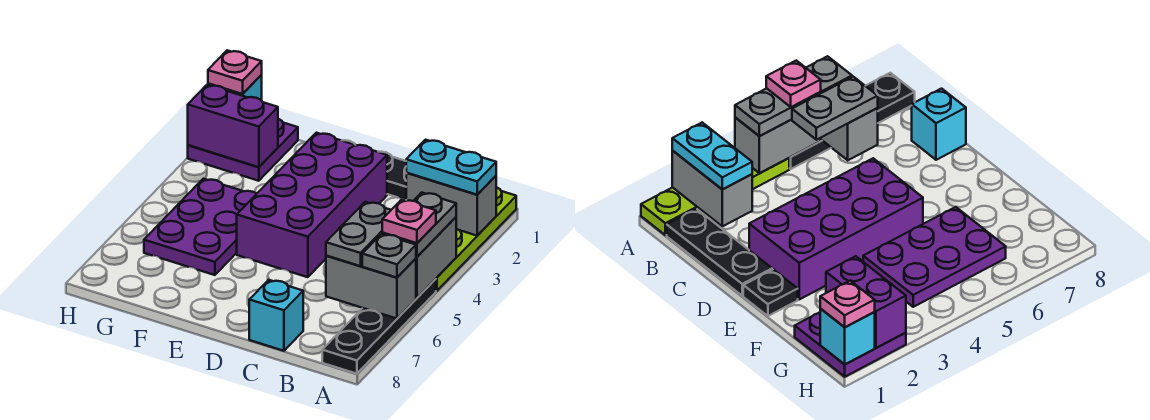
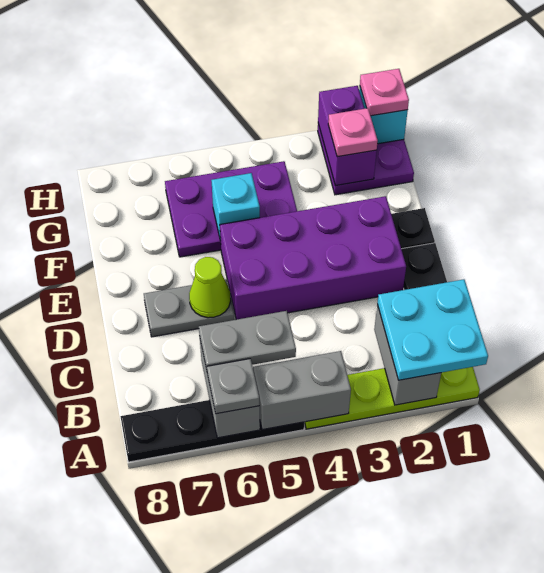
cyan 1x2 plate [406,140,496,195] -> cyan 2x2 plate [377,279,488,380]
grey 1x2 plate [382,192,456,257] -> grey 1x2 plate moved to [144,279,235,337]
pink 1x1 plate [382,200,436,243] -> pink 1x1 plate moved to [328,108,378,157]
cyan 1x1 brick [249,280,303,351] -> cyan 1x1 brick moved to [211,173,260,241]
none -> lime 1x1 cone [189,257,231,318]

